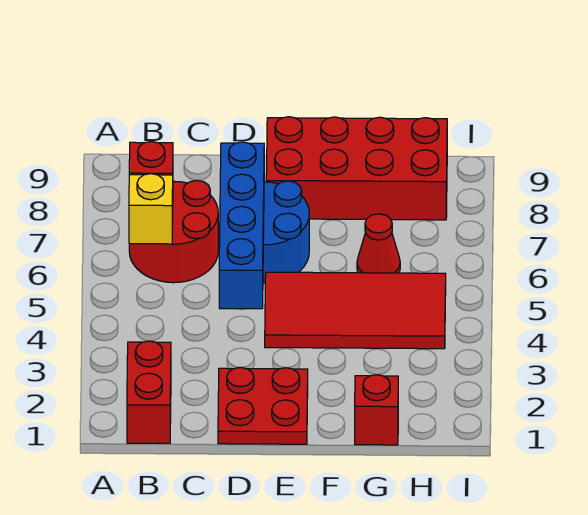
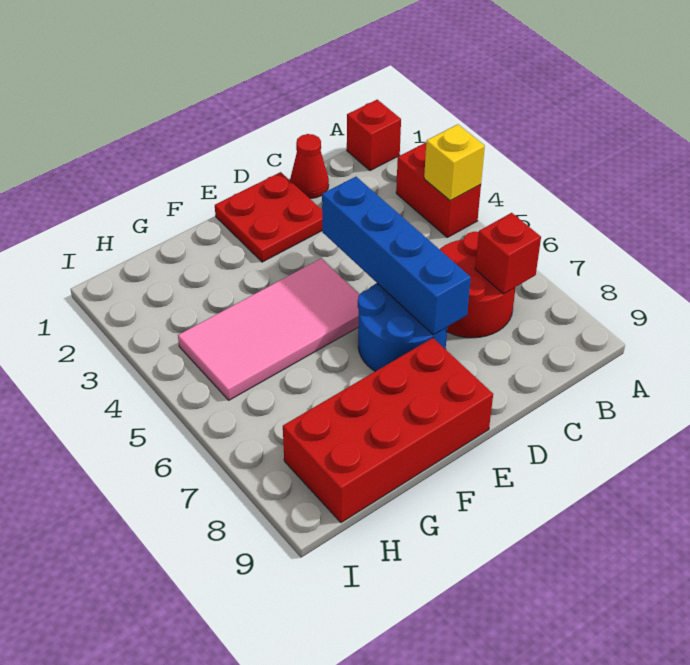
red 1x2 brick [127,341,171,443] -> red 1x2 brick moved to [396,143,481,237]
yellow 1x1 brick [129,174,173,244] -> yellow 1x1 brick moved to [424,124,485,201]
red 2x4 tile [265,272,446,349] -> pink 2x4 tile [178,259,359,400]
red 1x1 brick [355,375,398,445] -> red 1x1 brick moved to [347,100,401,171]
red 1x1 cone [357,214,400,273] -> red 1x1 cone moved to [290,134,329,199]

